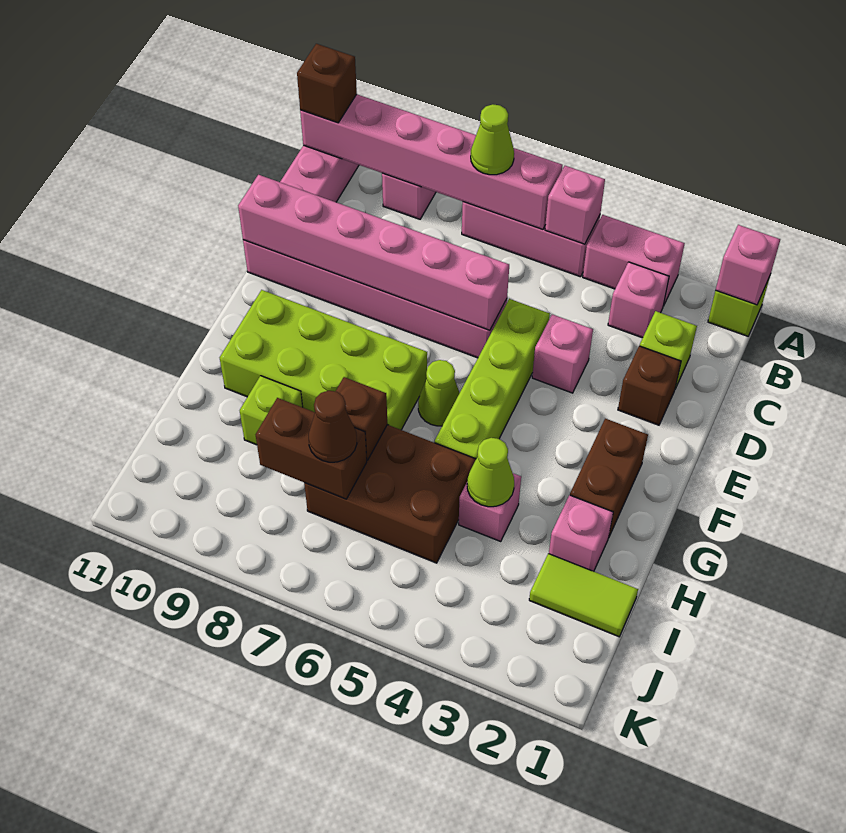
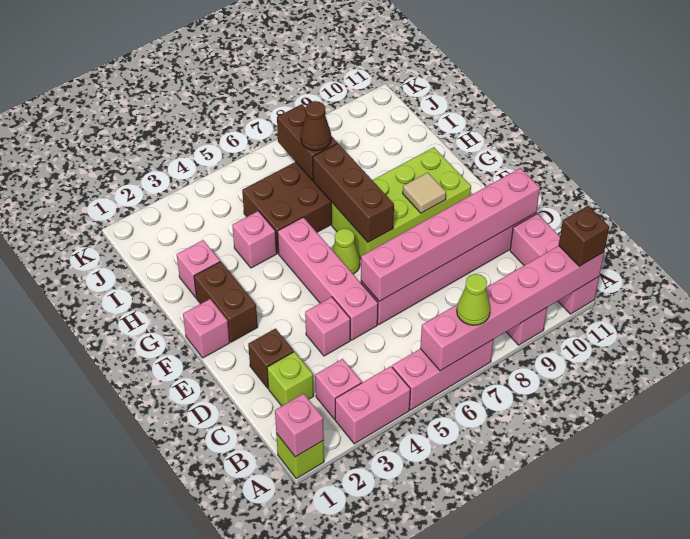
pink 1x1 brick [545,166,605,244] -> pink 1x1 brick moved to [183,299,230,358]
lime 1x4 brick [435,299,550,459] -> pink 1x4 brick [278,217,378,340]
none -> tan 1x1 tile [403,173,446,213]
lime 1x1 cone [467,438,514,507] -> none
brown 1x1 brick [336,377,387,460] -> brown 1x3 brick [313,143,394,242]
lime 1x1 brick [240,376,303,445] -> none
lime 1x2 tile [529,553,638,637] -> none
brown 1x2 brick [256,398,367,499] -> brown 1x2 brick turned to [277,104,337,180]

